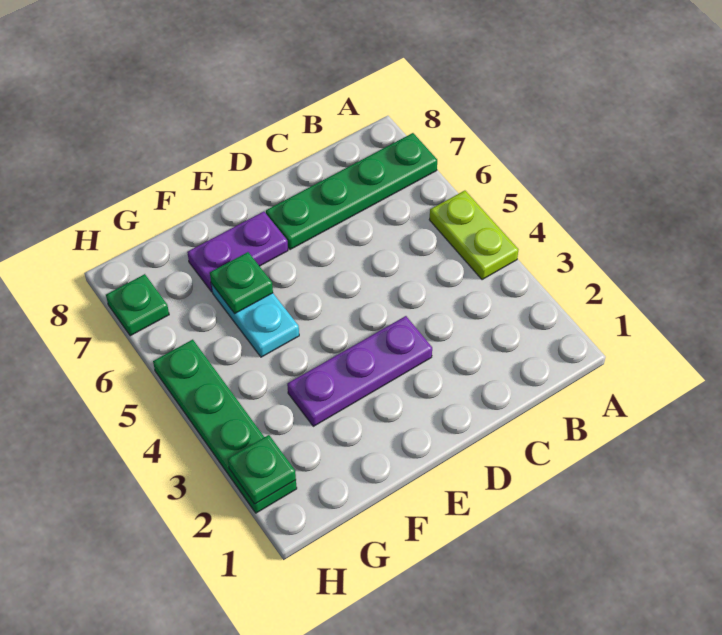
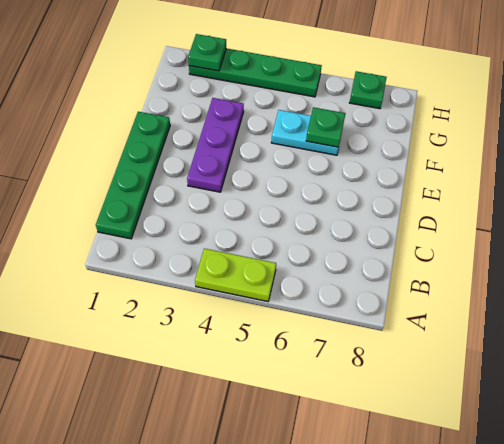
green 1x4 plate [266,133,437,250] -> green 1x4 plate moved to [96,112,170,239]
purple 1x2 plate [187,212,288,292] -> none

